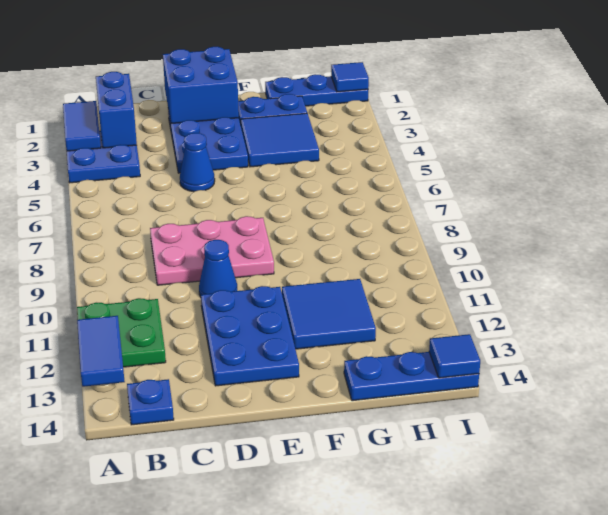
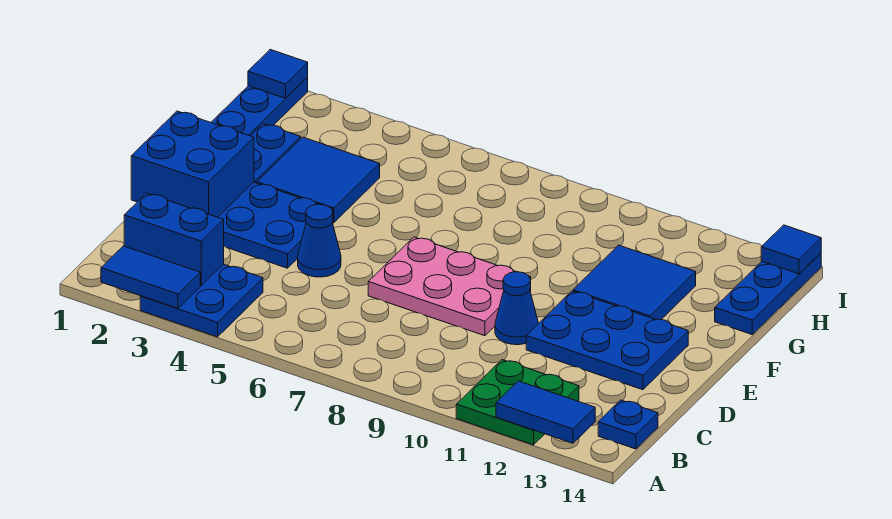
pink 2x3 plate [150,216,274,285] -> pink 2x3 plate turned to [368,237,531,336]

